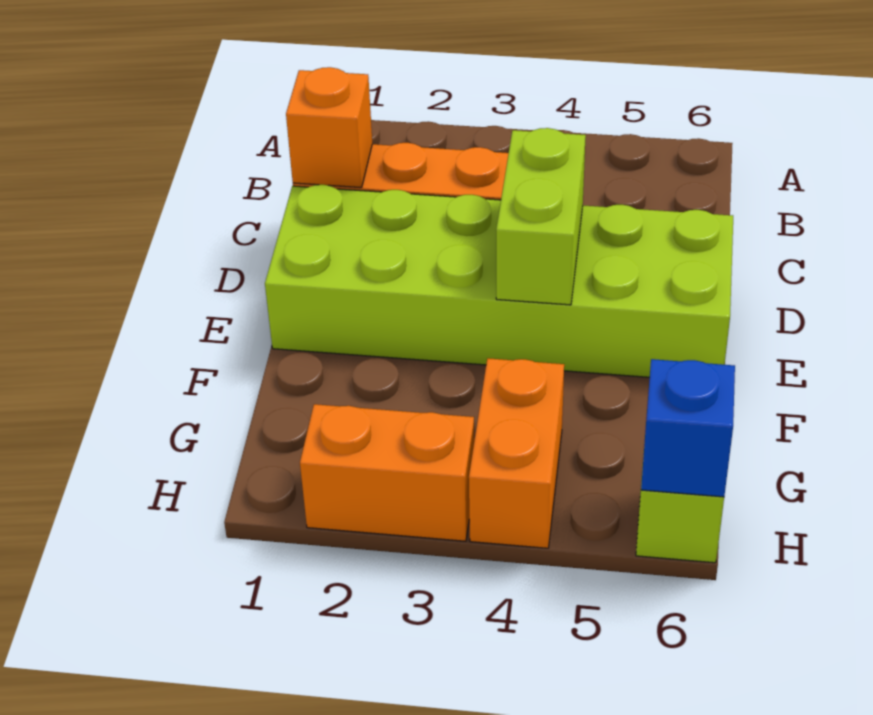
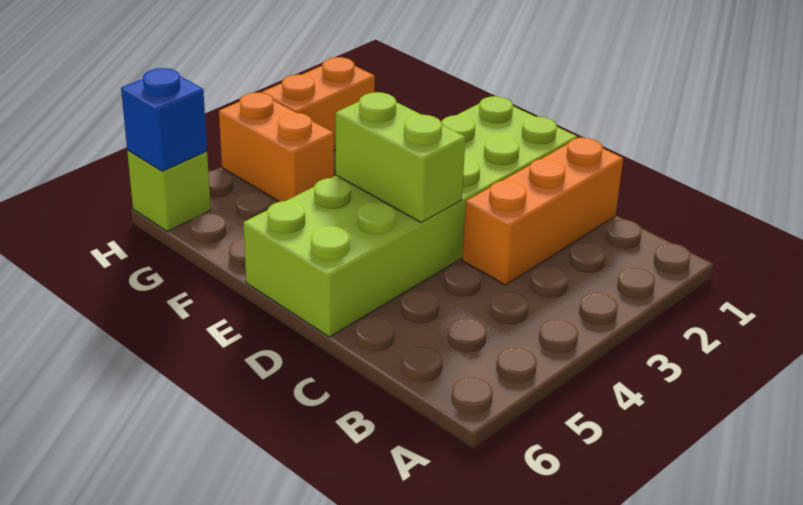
orange 1x1 brick [286,67,372,188] -> none

